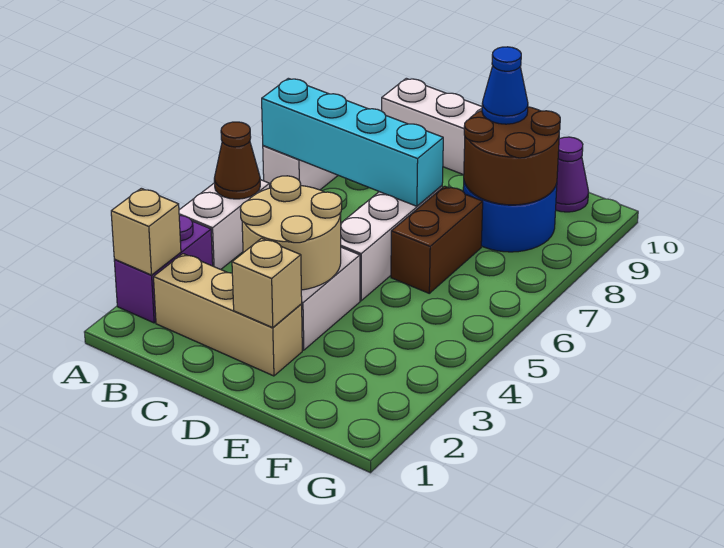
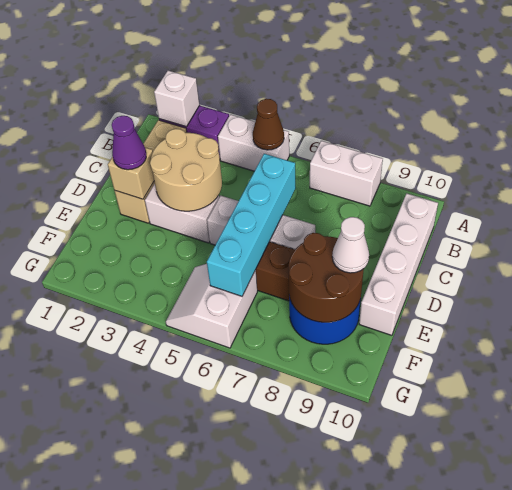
tan 1x1 brick [111,188,181,275] -> white 1x1 brick [154,71,200,127]
cyan 1x4 brick [262,78,443,206] -> cyan 1x4 brick moved to [207,154,296,296]
blue 1x1 cone [482,47,528,124] -> white 1x1 cone [332,217,369,273]
none -> white 2x2 slope [166,264,257,348]
purple 1x1 cone [556,137,589,212] -> purple 1x1 cone moved to [112,116,146,170]

